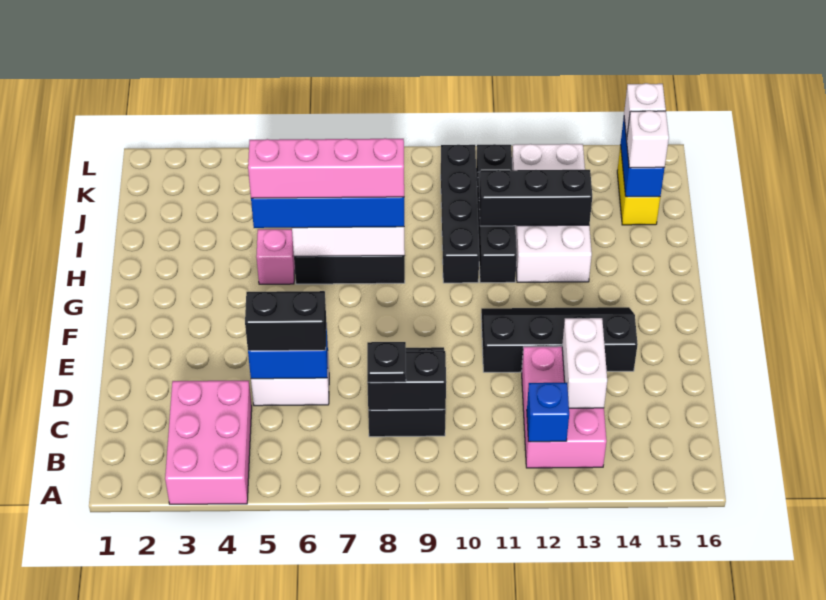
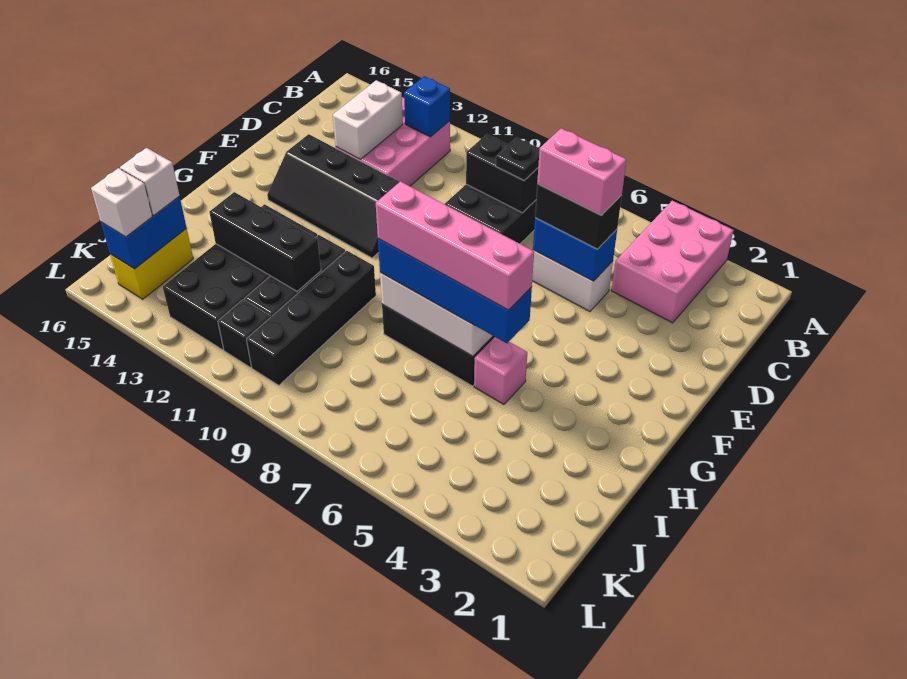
none -> pink 1x2 brick [537,128,627,215]
white 2x4 brick [512,144,592,282] -> black 2x4 brick [163,204,318,350]

